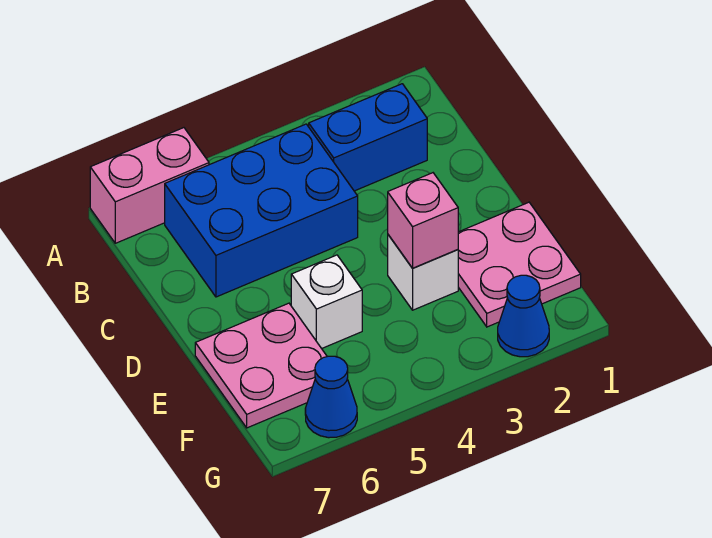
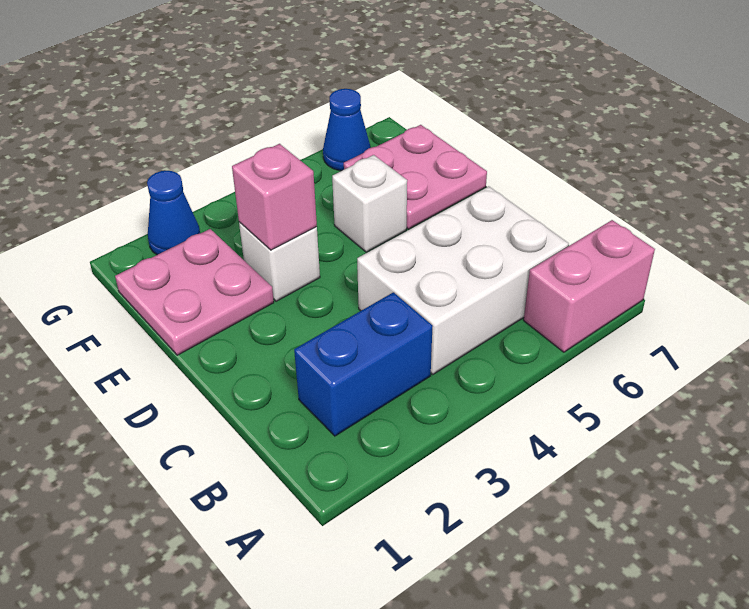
blue 2x3 brick [165,124,358,297] -> white 2x3 brick [357,186,569,374]

